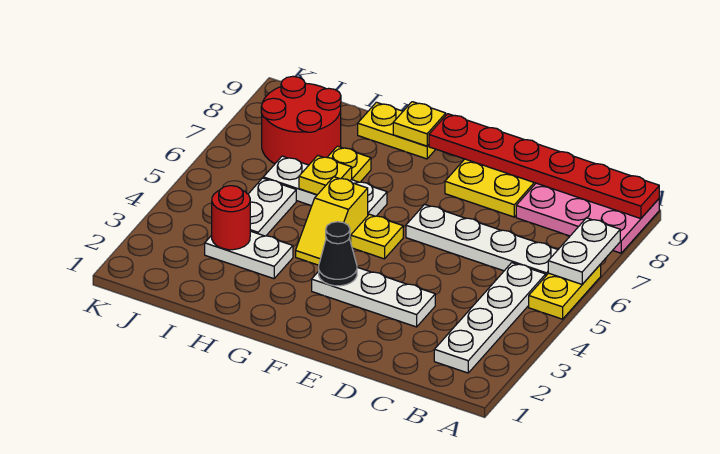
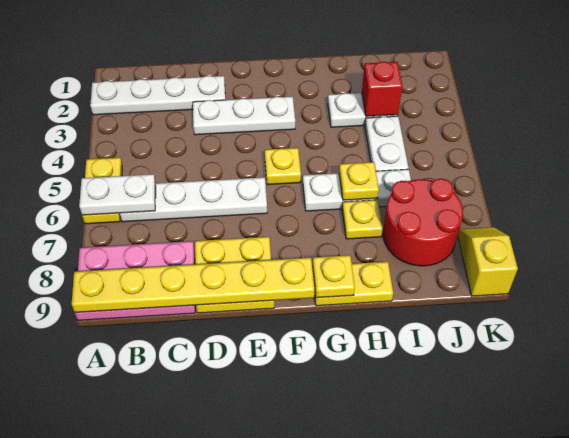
white 1x2 plate [548,218,620,284] -> white 1x2 plate turned to [79,174,156,215]
red 1x6 plate [429,114,659,219] -> yellow 1x6 plate [72,258,314,312]
white 1x4 plate [434,263,546,373] -> white 1x4 plate turned to [90,76,225,115]
black 1x1 cone [319,222,357,286] -> none
yellow 1x2 slope [296,177,368,265] -> yellow 1x2 slope moved to [458,227,518,296]
red 1x1 round brick [212,186,250,250] -> red 1x1 brick [362,62,402,116]

